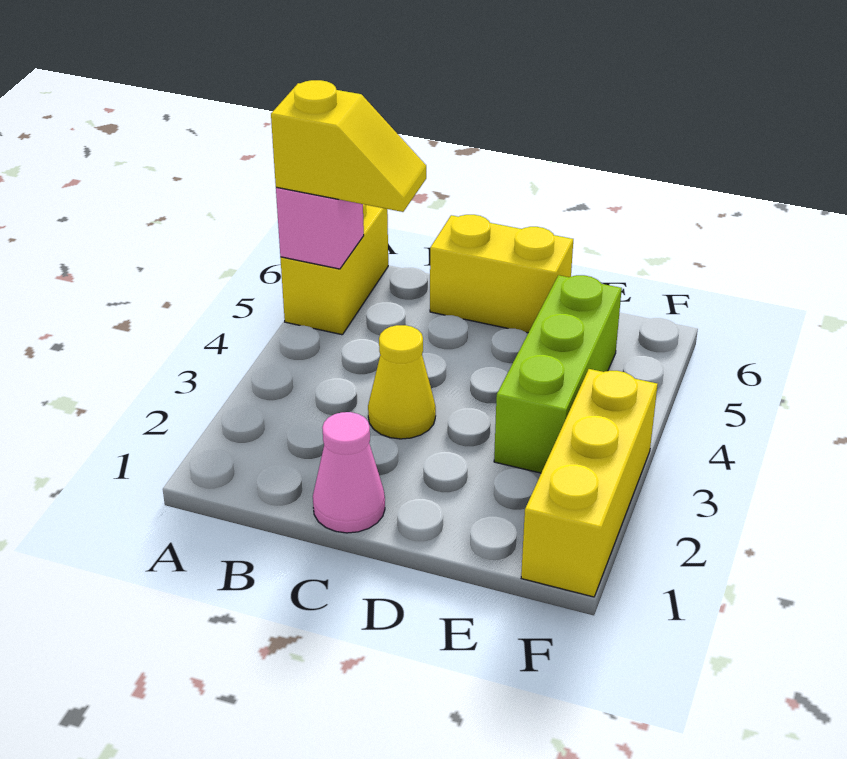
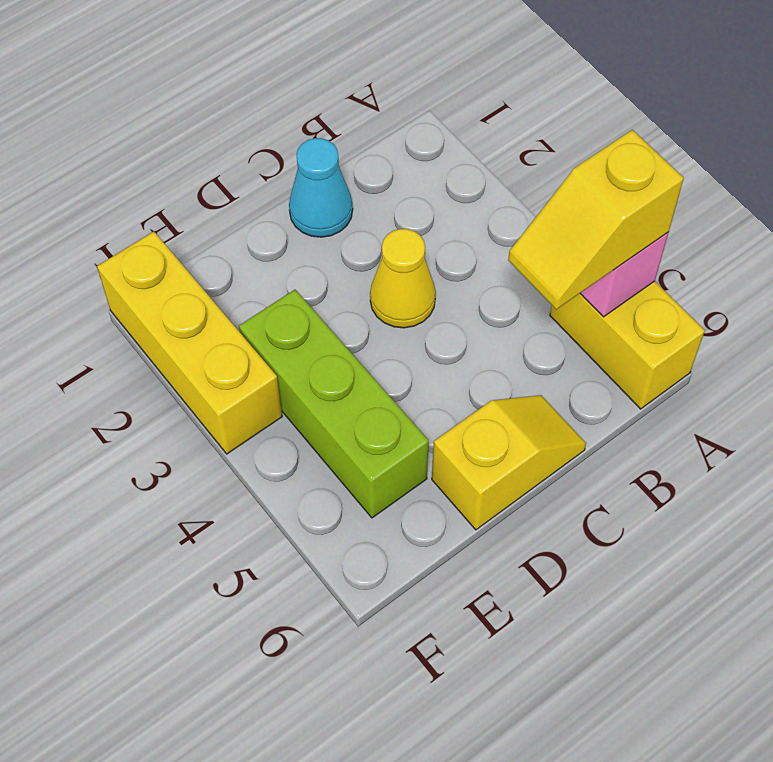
pink 1x1 cone [313,412,385,533] -> cyan 1x1 cone [289,138,353,237]
yellow 1x2 brick [430,215,573,333] -> yellow 1x2 slope [432,395,586,530]

